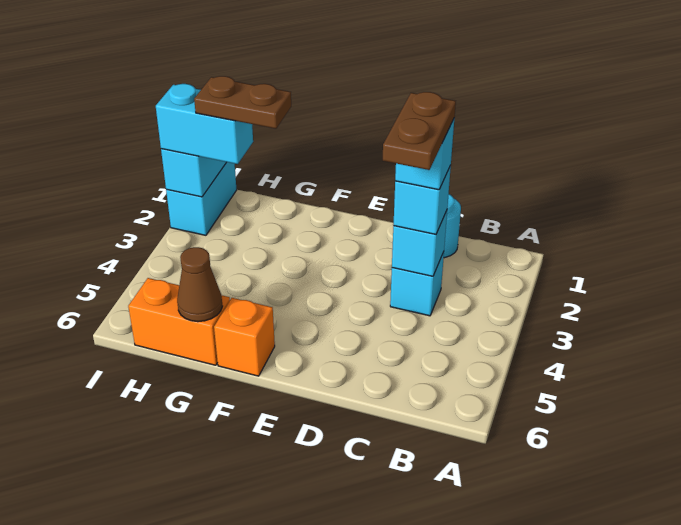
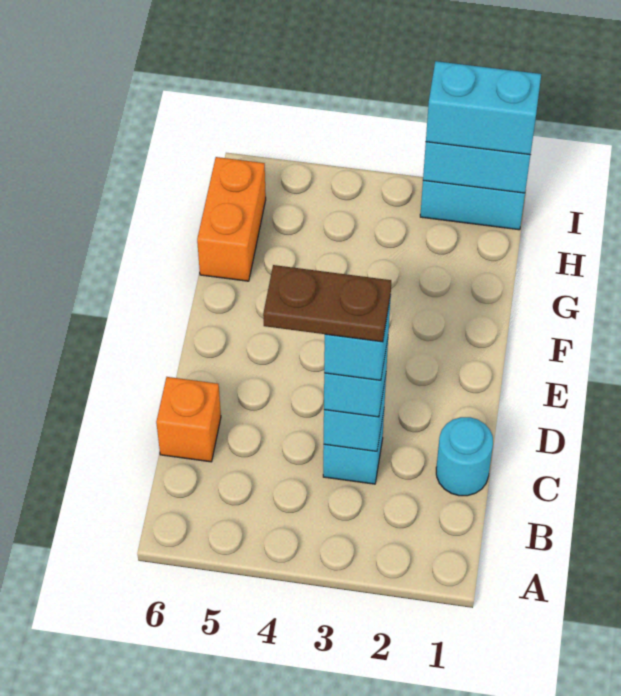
orange 1x1 brick [214,298,275,376] -> orange 1x1 brick moved to [156,377,221,462]
brown 1x2 plate [194,76,291,129] -> none
brown 1x1 cone [177,247,222,322] -> none
cyan 1x2 brick [156,84,253,164] -> cyan 1x2 brick turned to [426,61,541,155]

